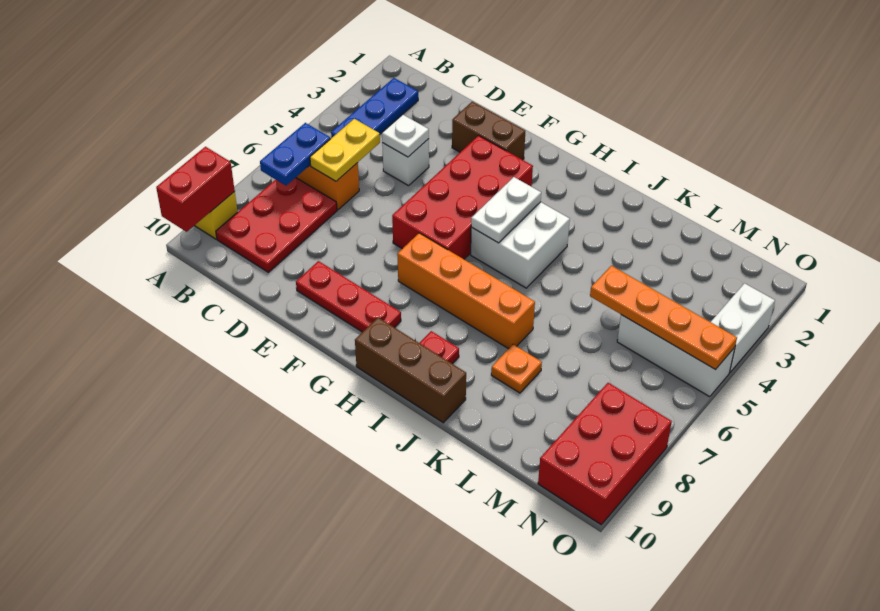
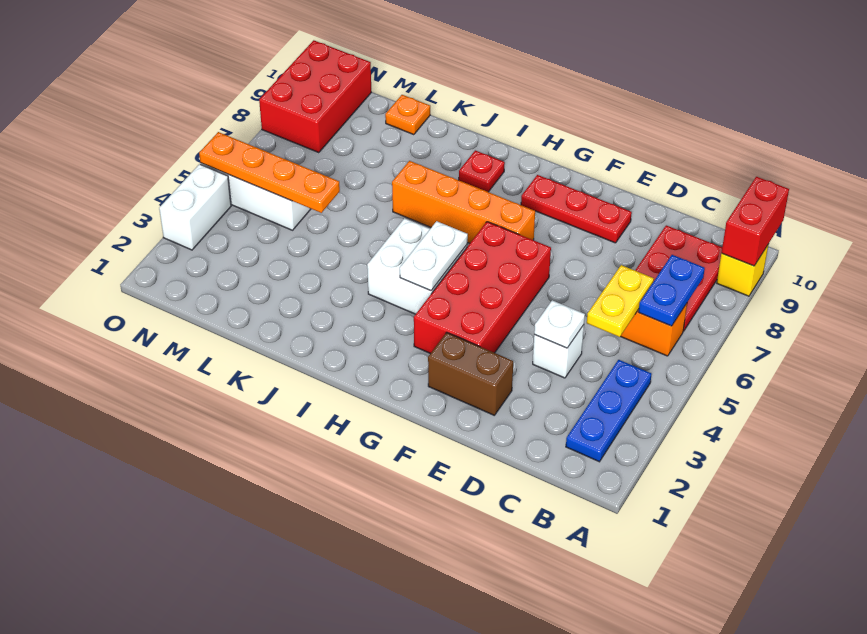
brown 1x3 brick [355,318,466,423] -> none
orange 1x1 plate [491,344,542,393] -> orange 1x1 plate moved to [385,95,430,135]

